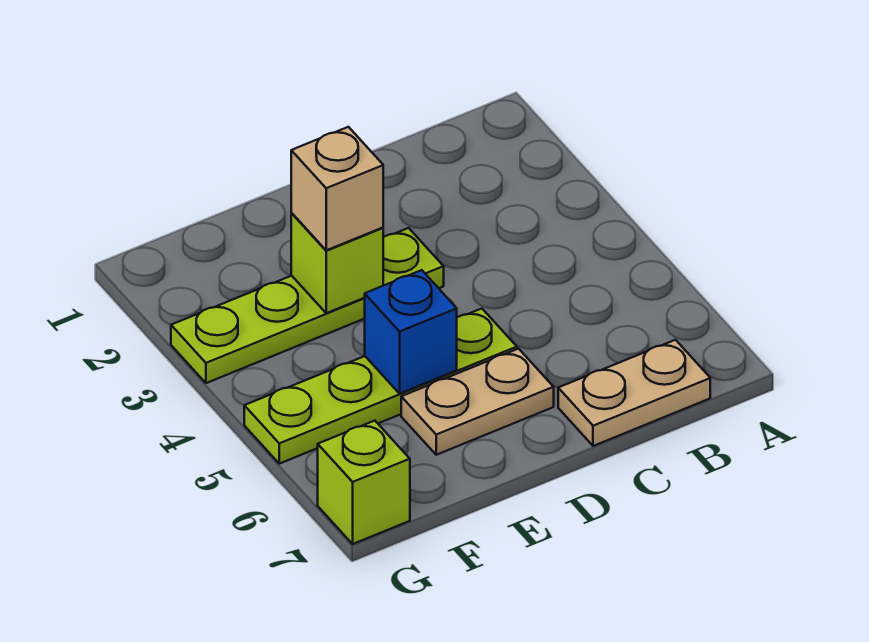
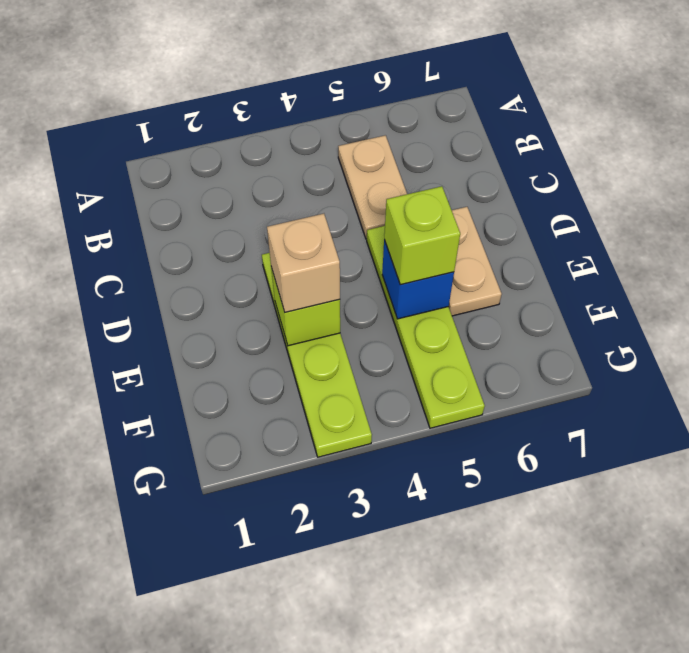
tan 1x2 plate [558,340,710,446] -> tan 1x2 plate moved to [338,135,407,239]
lime 1x1 brick [318,421,410,544] -> lime 1x1 brick moved to [384,186,460,285]

